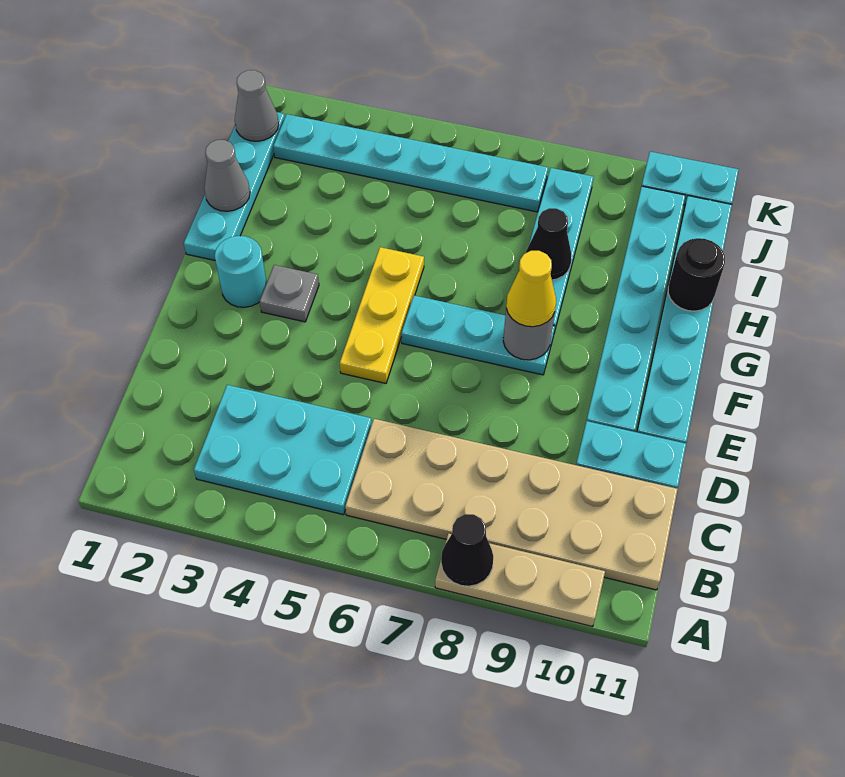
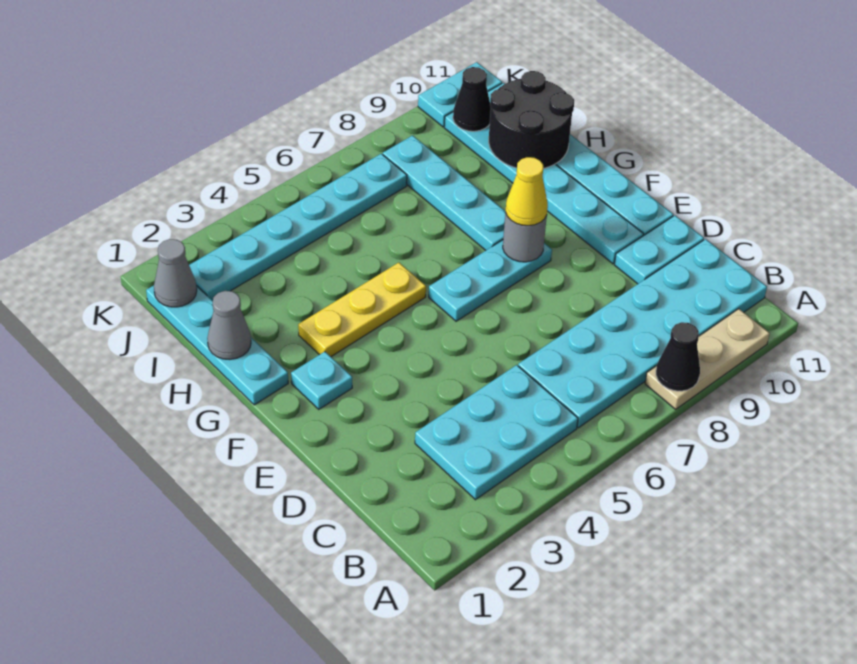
tan 2x6 plate [345,419,678,590] -> cyan 2x6 plate [518,239,767,428]
yellow 1x3 plate [340,247,424,383] -> yellow 1x3 plate turned to [298,263,426,357]
cyan 1x1 round brick [215,236,267,307] -> cyan 1x1 plate [291,352,352,409]
grey 1x1 plate [260,265,319,322] -> none
black 1x1 cone [526,208,572,280] -> black 1x1 cone moved to [453,67,491,131]
black 1x1 round brick [668,238,725,311] -> black 2x2 round brick [489,71,574,168]

